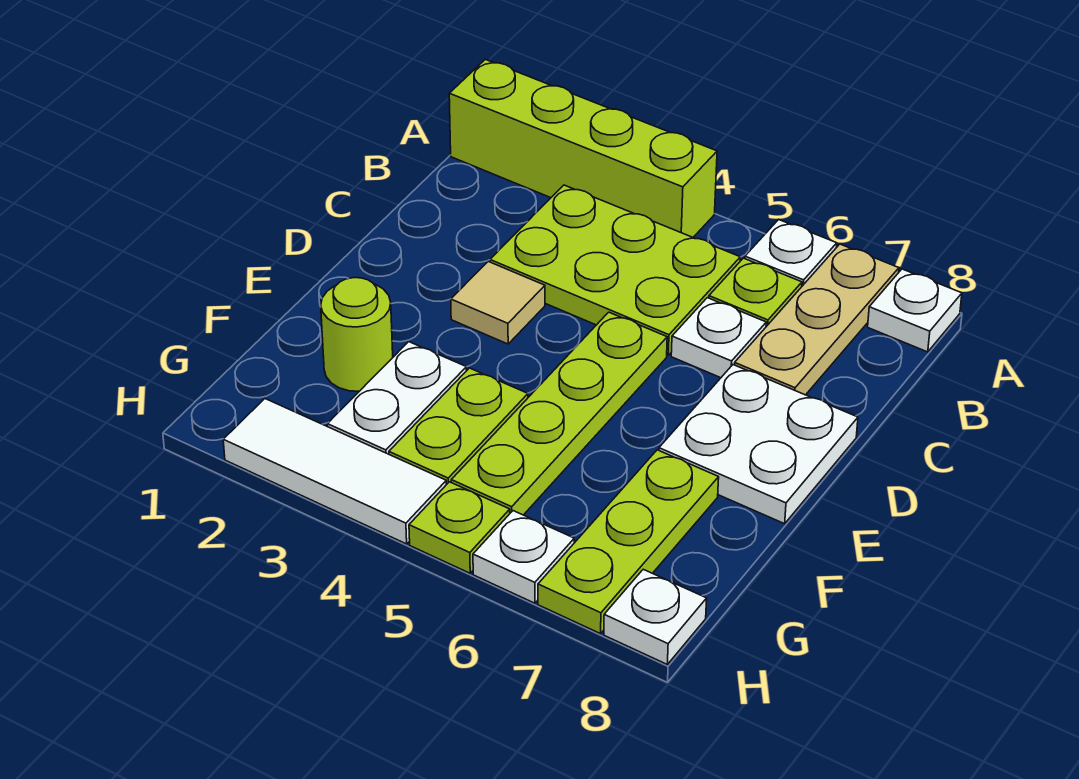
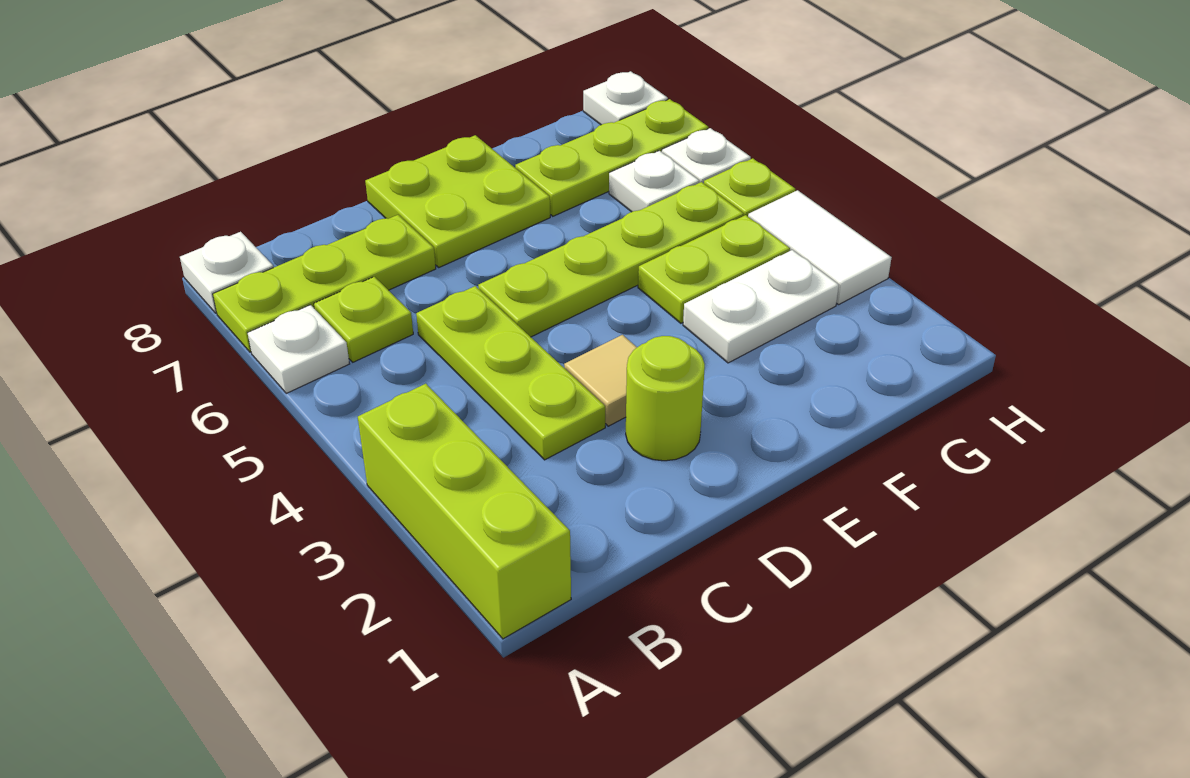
lime 1x4 brick [449,59,717,237] -> lime 1x3 brick [358,384,571,639]
tan 1x3 plate [735,244,899,395] -> lime 1x3 plate [213,215,436,352]
lime 2x3 plate [490,185,740,355] -> lime 1x3 plate [416,286,605,460]
white 1x1 plate [671,298,766,378] -> white 1x1 plate moved to [609,151,699,212]
white 2x2 plate [659,365,858,524] -> lime 2x2 plate [365,135,550,267]
lime 1x1 round brick [321,278,393,391] -> lime 1x1 round brick moved to [626,336,705,461]
white 1x3 tile [223,399,446,544] -> white 1x2 tile [748,190,892,305]

